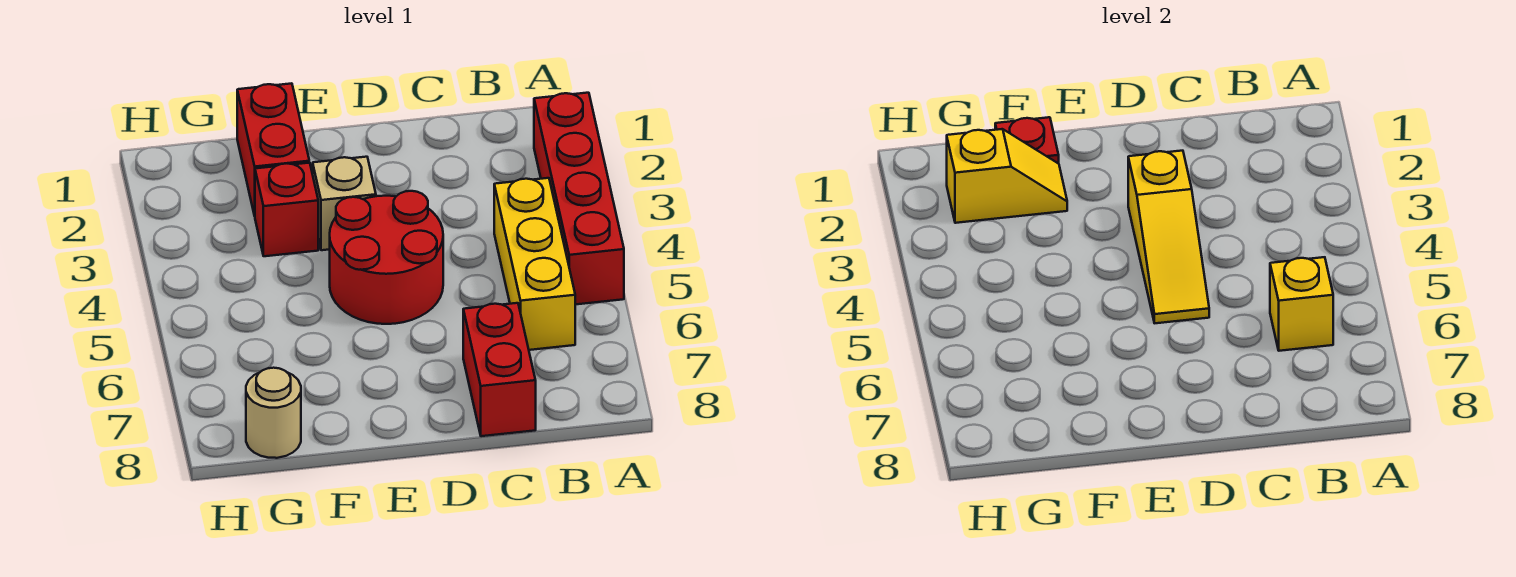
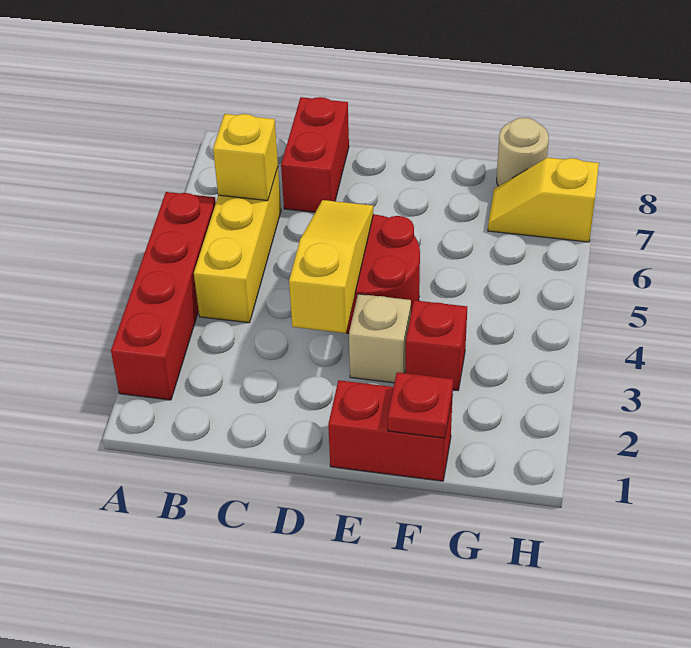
red 1x2 brick [237,83,309,216] -> red 1x2 brick turned to [328,380,453,481]
yellow 1x2 slope [947,129,1067,223] -> yellow 1x2 slope moved to [488,158,599,242]

